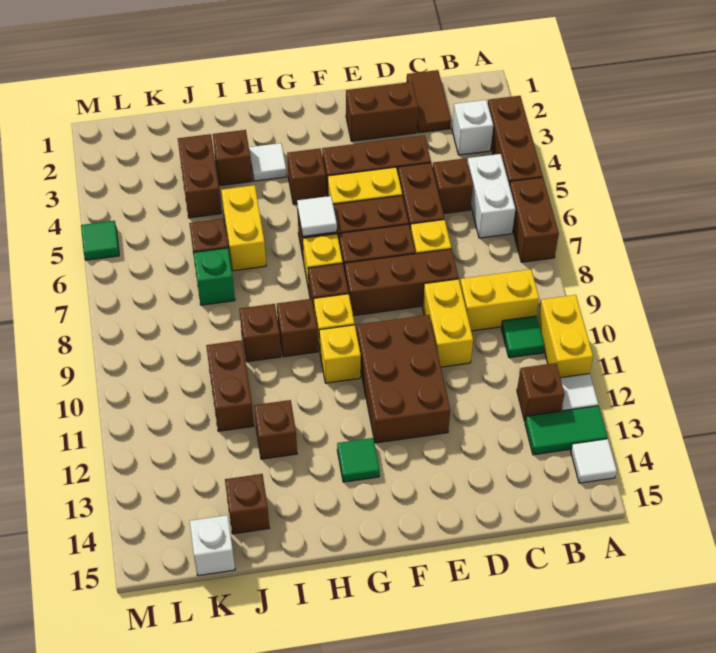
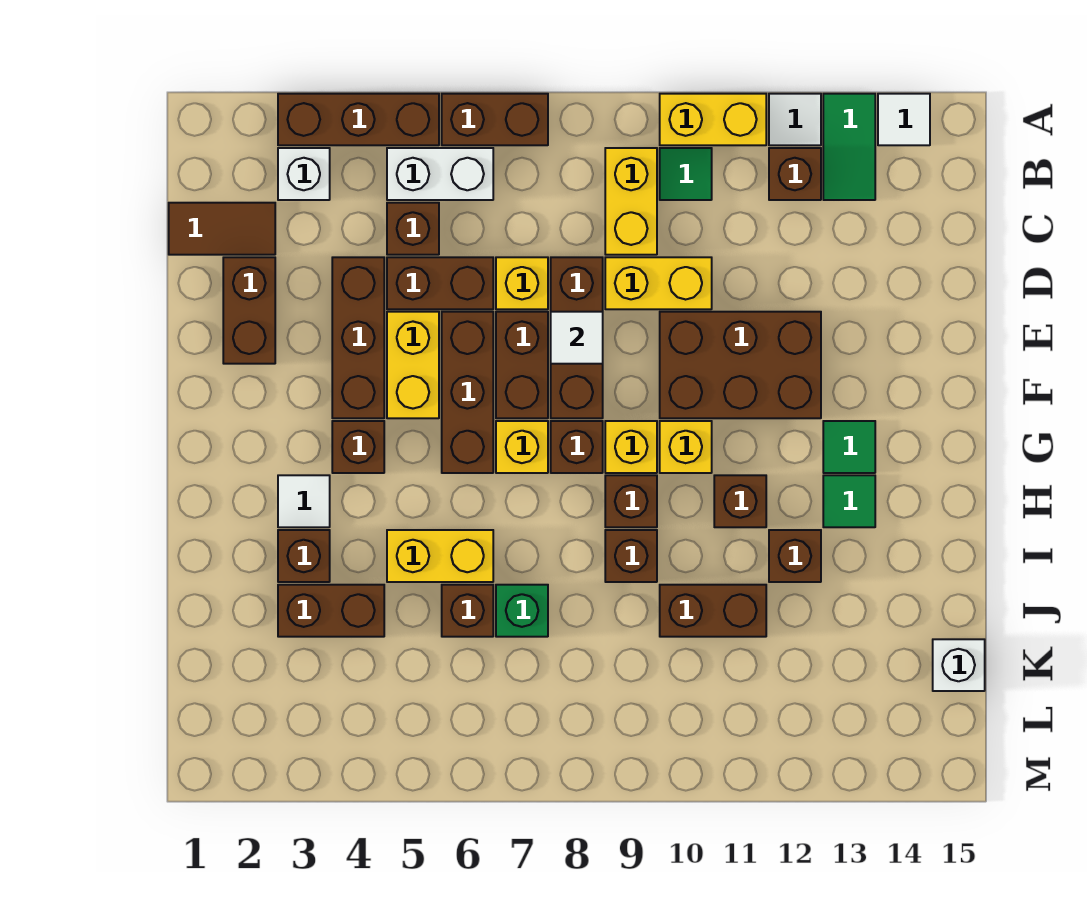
white 1x1 tile [297,196,337,236] -> white 1x1 tile moved to [551,312,603,364]
brown 1x1 brick [225,474,269,534] -> brown 1x1 brick moved to [714,475,766,527]
green 1x1 tile [81,221,119,260] -> green 1x1 tile moved to [823,475,875,527]

